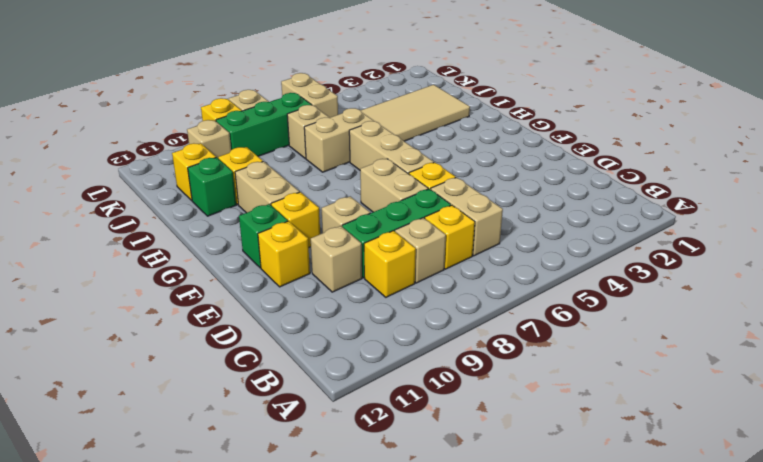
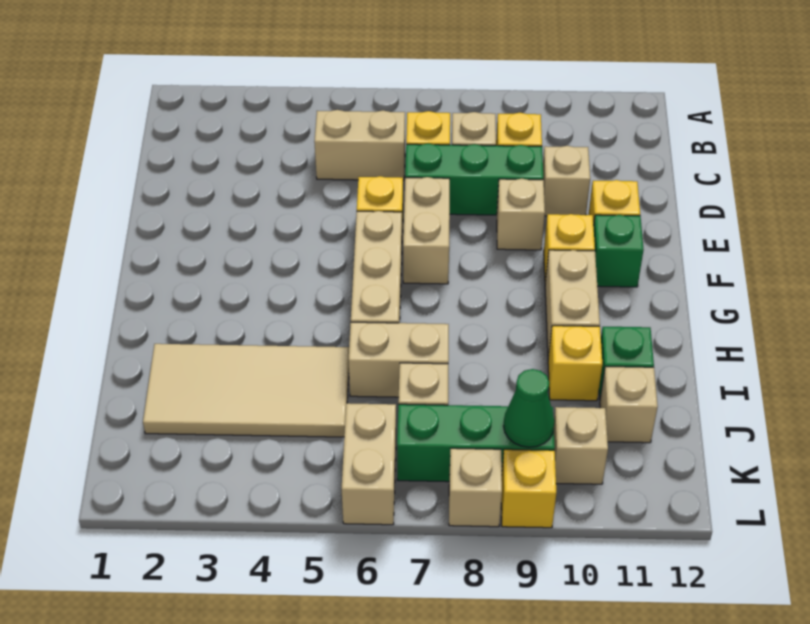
tan 1x2 brick [431,177,503,256] -> tan 1x2 brick turned to [314,110,405,181]
yellow 1x1 brick [172,143,216,200] -> tan 1x1 brick [600,367,658,443]
none -> green 1x1 cone [504,369,554,447]

